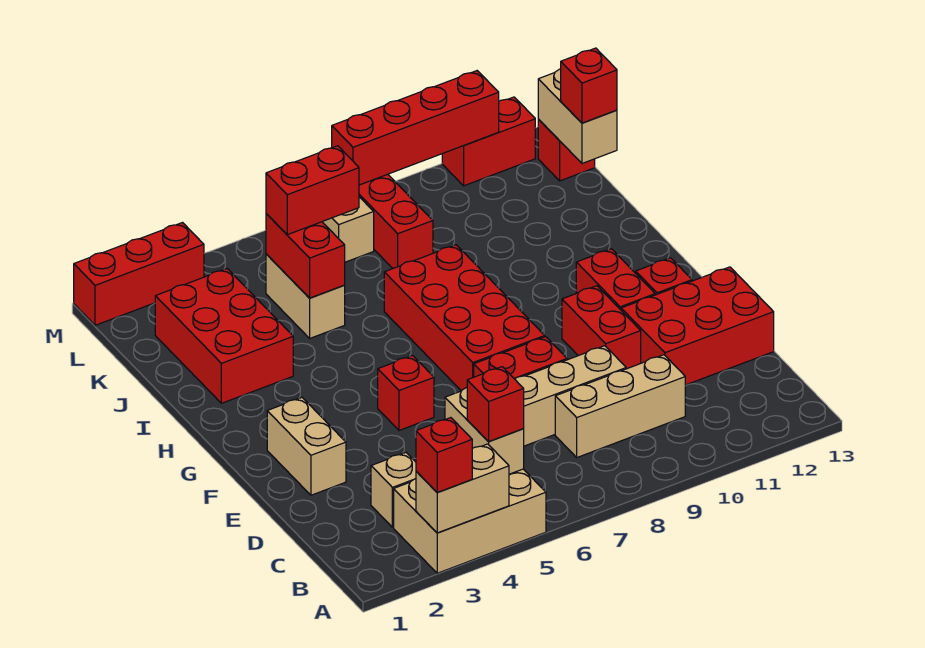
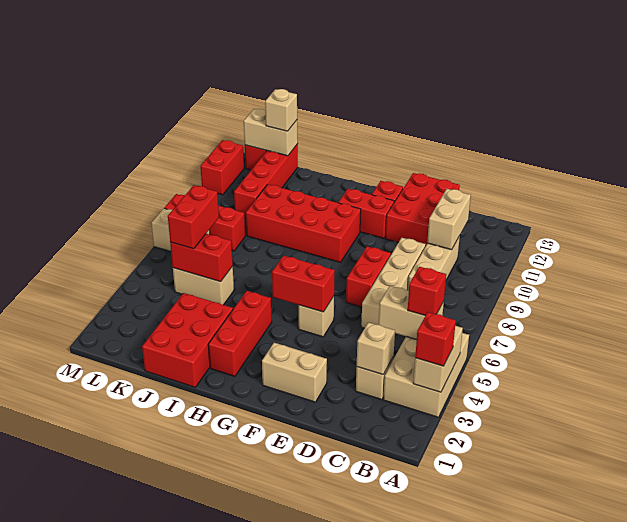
none -> tan 1x1 brick [357,322,395,375]
none -> tan 1x2 brick [427,189,471,250]
red 1x2 brick [562,286,641,369] -> red 1x2 brick moved to [272,256,335,312]
red 1x1 brick [378,356,434,430] -> tan 1x1 brick [299,296,334,337]
red 2x4 brick [384,245,545,391] -> red 2x4 brick moved to [246,184,361,262]
red 2x3 brick [155,269,293,403] -> red 2x3 brick turned to [142,293,233,387]
red 1x1 brick [561,48,617,123] -> tan 1x1 brick [265,89,297,131]
red 1x3 brick [74,223,204,325] -> red 1x3 brick moved to [208,291,272,376]
red 1x4 brick [332,71,499,185] -> red 1x4 brick moved to [234,144,298,218]

